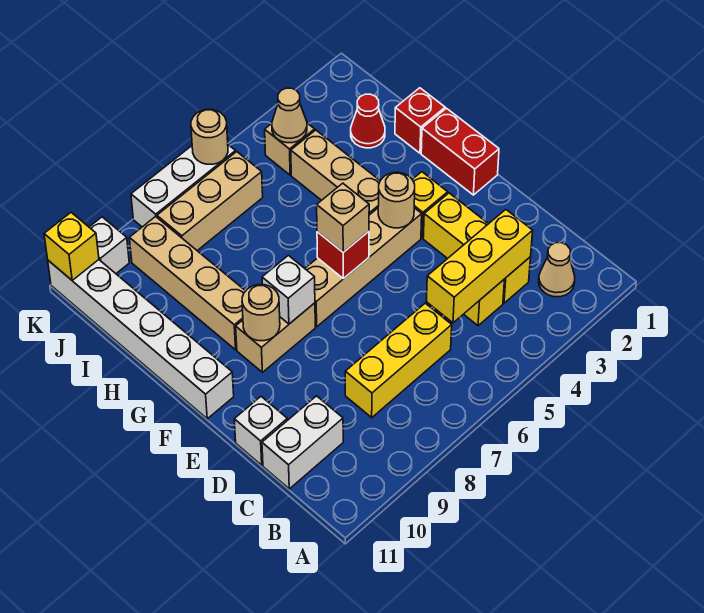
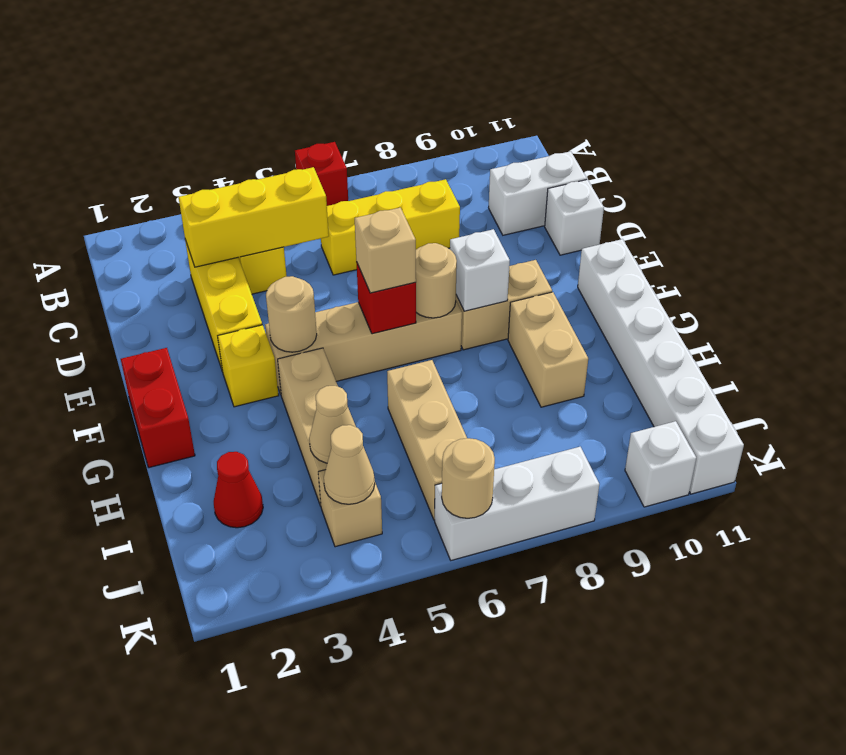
tan 1x1 cone [539,243,575,297] -> tan 1x1 cone moved to [309,386,356,463]
tan 1x1 round brick [242,285,280,341] -> tan 1x1 round brick moved to [416,243,457,318]
tan 1x4 brick [130,217,245,350] -> tan 1x2 brick [508,292,588,407]
red 1x1 brick [395,88,445,153] -> red 1x1 brick moved to [295,142,348,206]
tan 1x3 brick [157,152,263,251] -> tan 1x3 brick turned to [387,360,467,520]
yellow 1x1 brick [44,212,99,281] -> none

